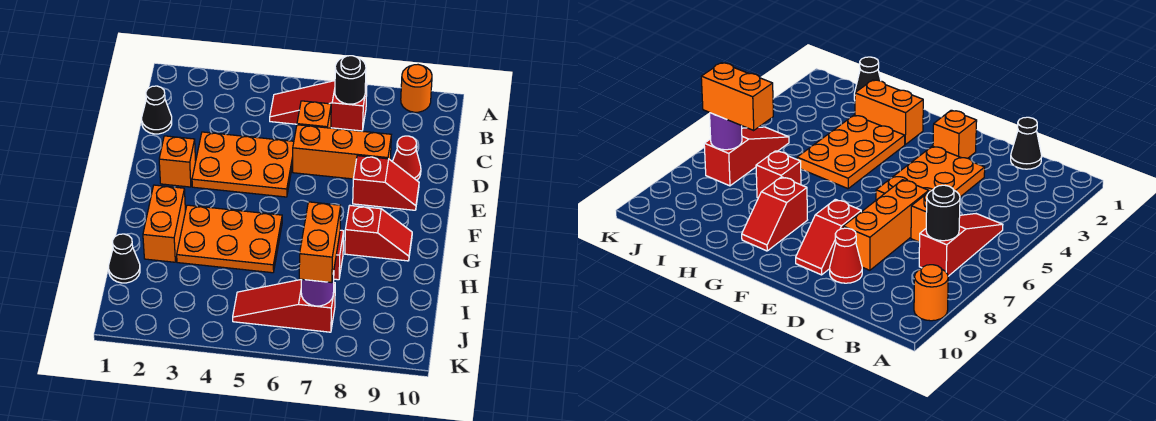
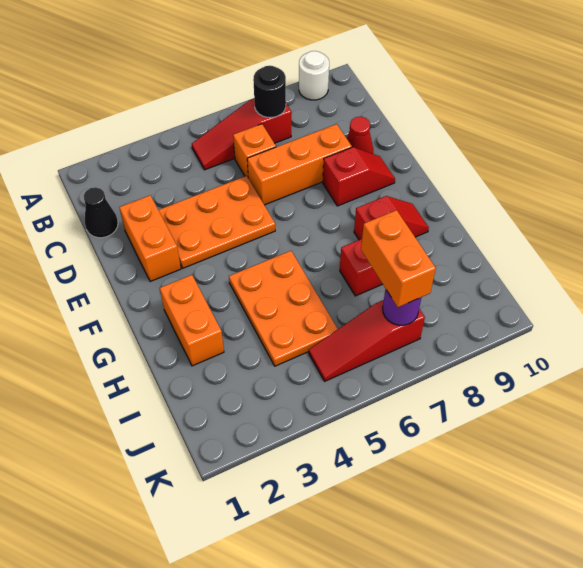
orange 1x1 round brick [401,65,432,112] -> white 1x1 round brick [299,51,329,100]
orange 1x1 brick [159,136,196,187] -> orange 1x2 brick [119,195,181,282]
orange 2x3 plate [177,205,282,273] -> orange 2x3 plate turned to [229,251,338,366]
black 1x1 cone [109,234,140,283] -> none

